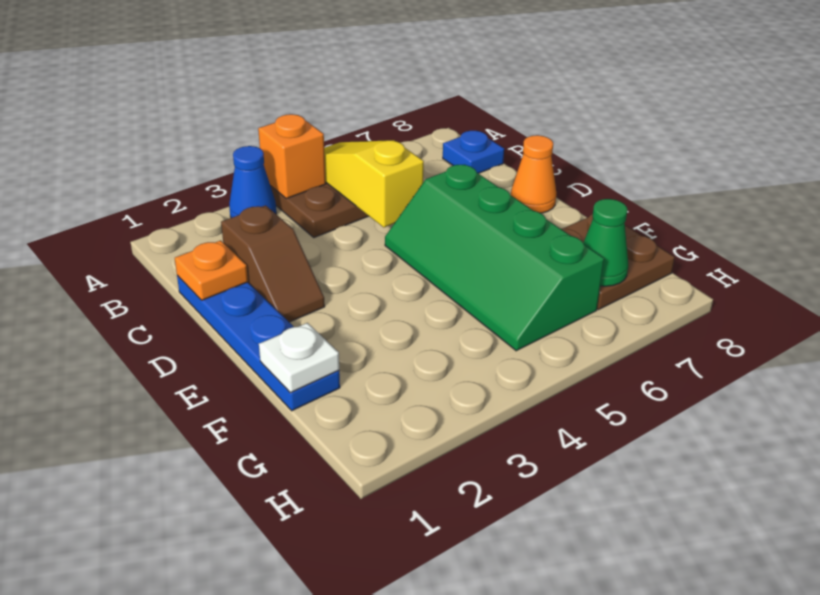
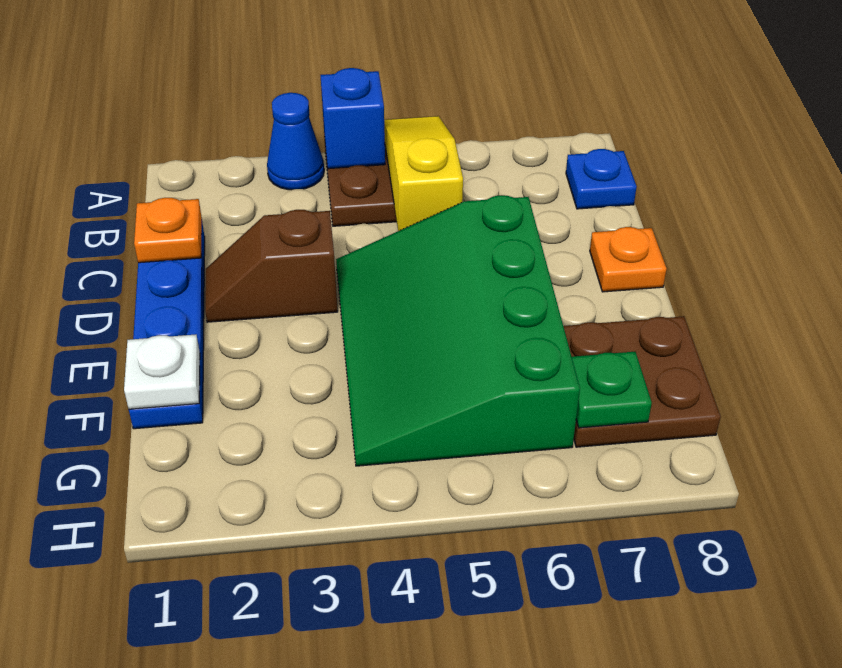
orange 1x1 brick [258,114,326,199] -> blue 1x1 brick [320,68,385,169]
brown 1x2 slope [221,205,325,322] -> brown 1x2 slope turned to [205,210,338,322]
green 2x4 slope [385,164,604,351] -> green 3x4 slope [336,195,580,466]
orange 1x1 cone [511,135,556,213] -> orange 1x1 plate [590,227,667,292]
green 1x1 cone [583,199,628,286] -> green 1x1 plate [572,352,652,428]

